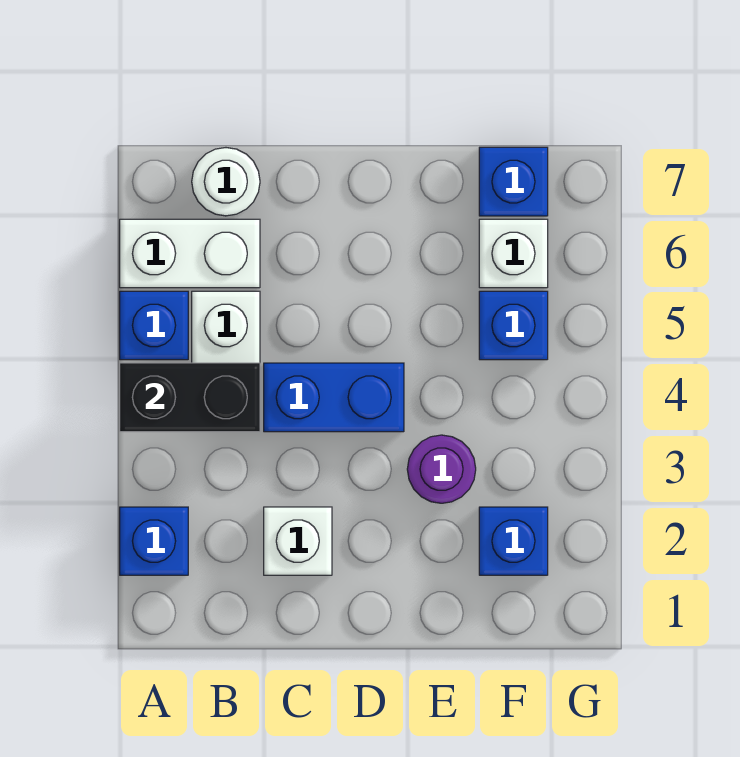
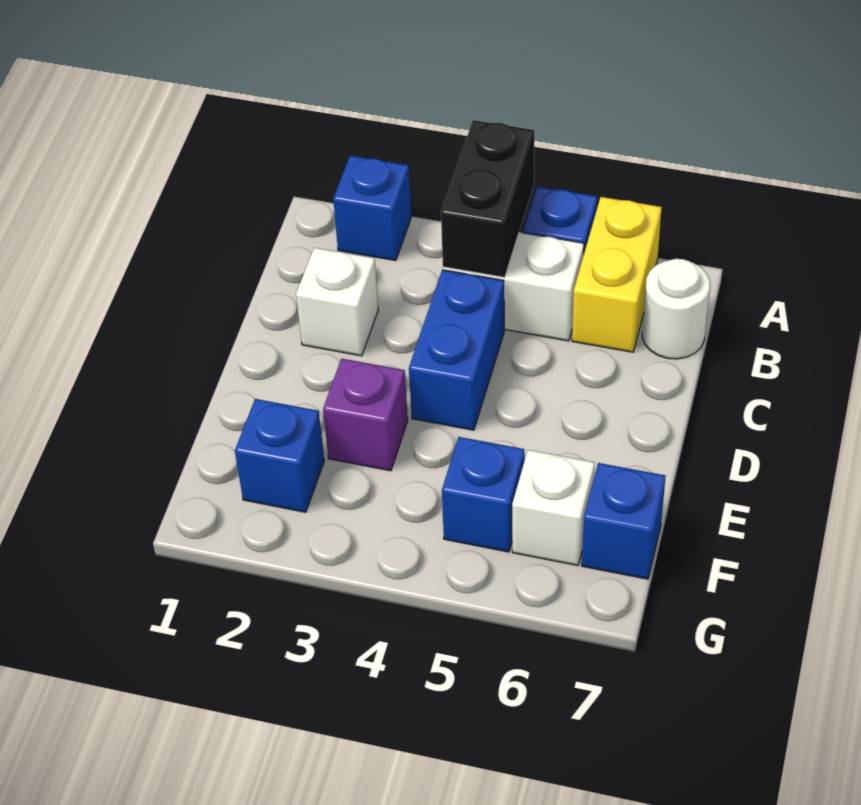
white 1x2 brick [120,219,260,288] -> yellow 1x2 brick [572,197,662,352]
purple 1x1 round brick [407,435,476,503] -> purple 1x1 brick [323,359,408,471]

